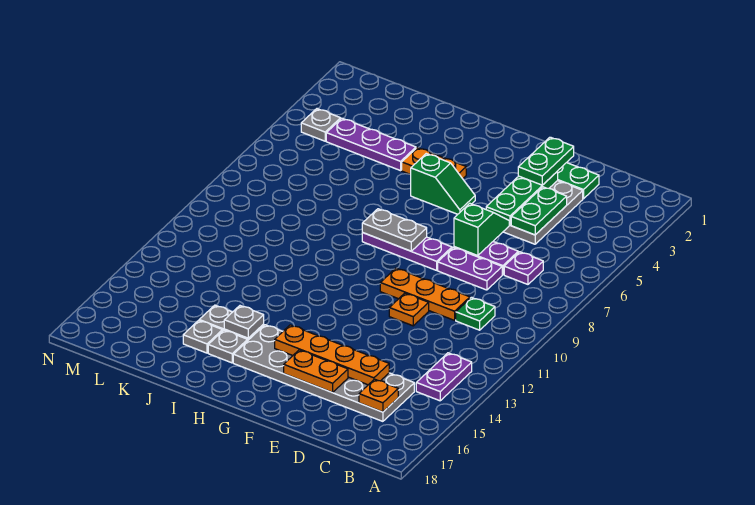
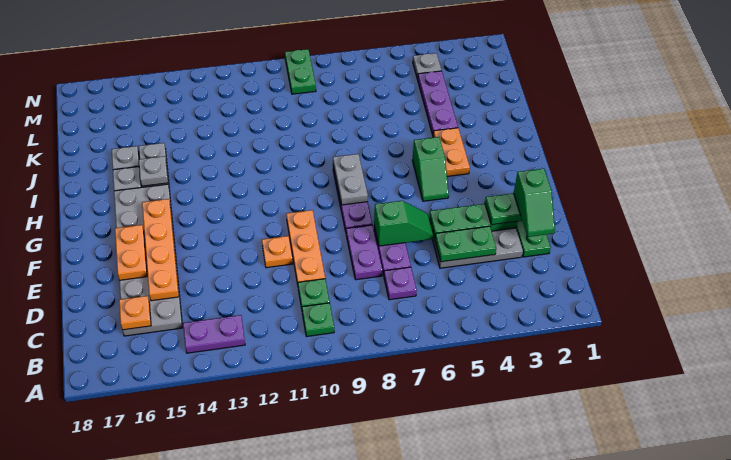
none -> green 1x1 plate [302,303,334,337]
none -> green 1x2 slope [514,169,555,237]
none -> green 1x2 plate [285,49,316,94]

